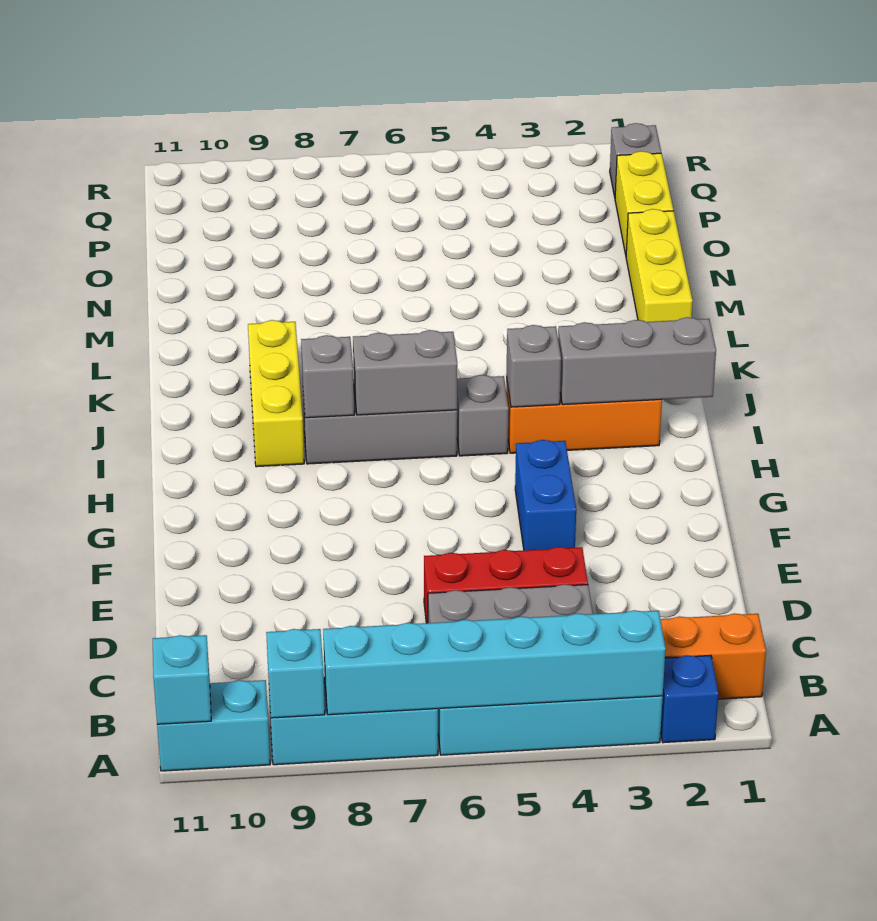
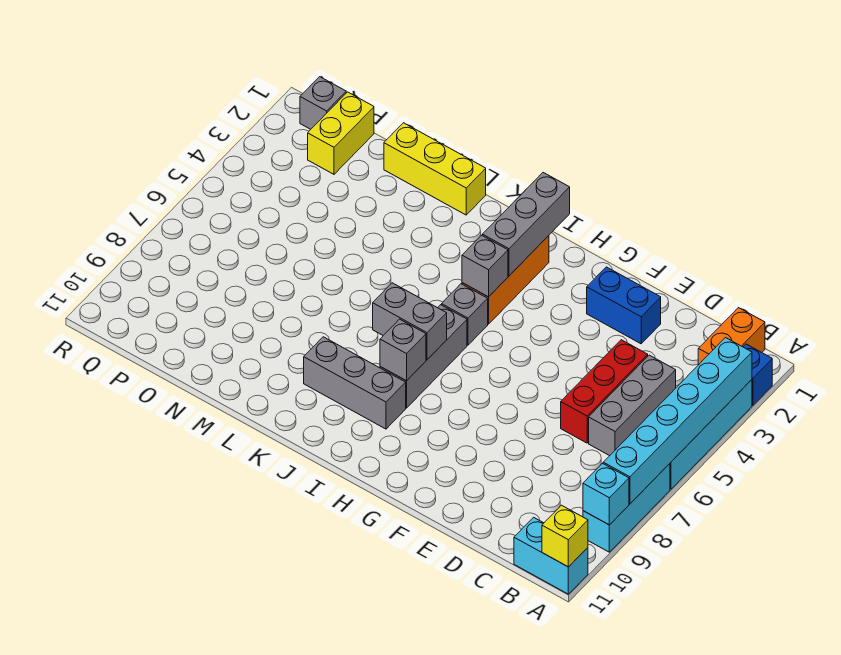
cyan 1x2 brick [157,680,270,771] -> cyan 1x2 brick turned to [514,517,588,594]
cyan 1x1 brick [153,635,211,724] -> yellow 1x1 brick [542,505,588,567]
blue 1x2 brick [515,440,576,550] -> blue 1x2 brick moved to [587,267,661,344]
grey 1x2 brick [353,330,457,415] -> grey 1x2 brick turned to [373,283,447,360]
yellow 1x3 brick [248,320,304,467] -> grey 1x3 brick [304,337,406,429]
yellow 1x2 brick [615,151,673,255] -> yellow 1x2 brick turned to [308,92,374,174]

